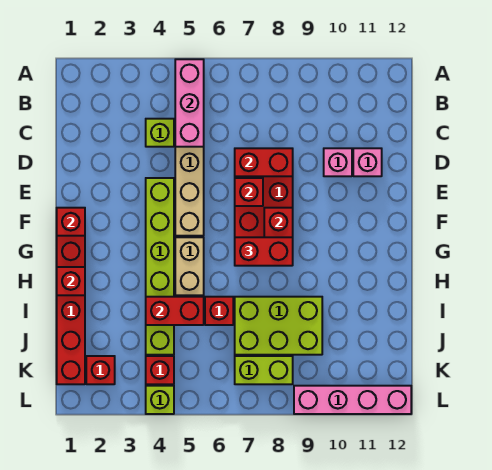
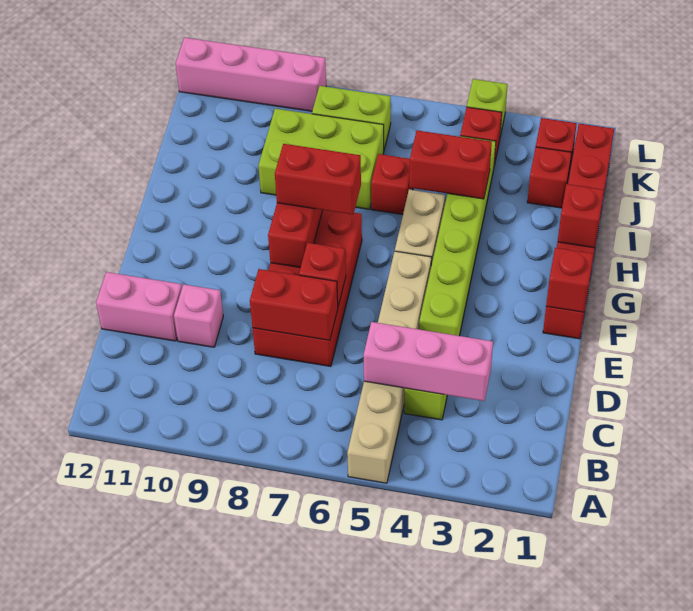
pink 1x3 brick [175,59,204,147] -> pink 1x3 brick turned to [363,322,493,401]
pink 1x1 brick [353,148,382,176] -> pink 1x2 brick [96,272,182,341]
none -> red 1x1 brick [527,147,572,208]

